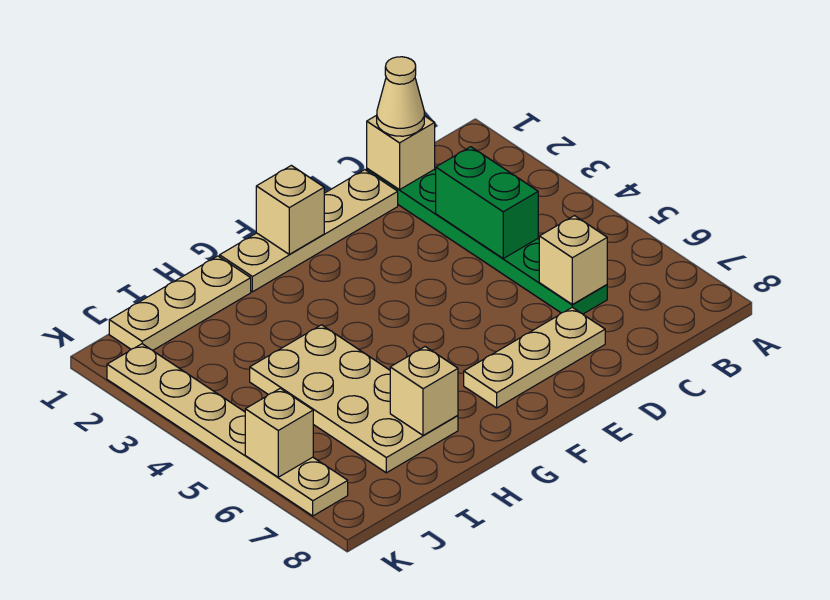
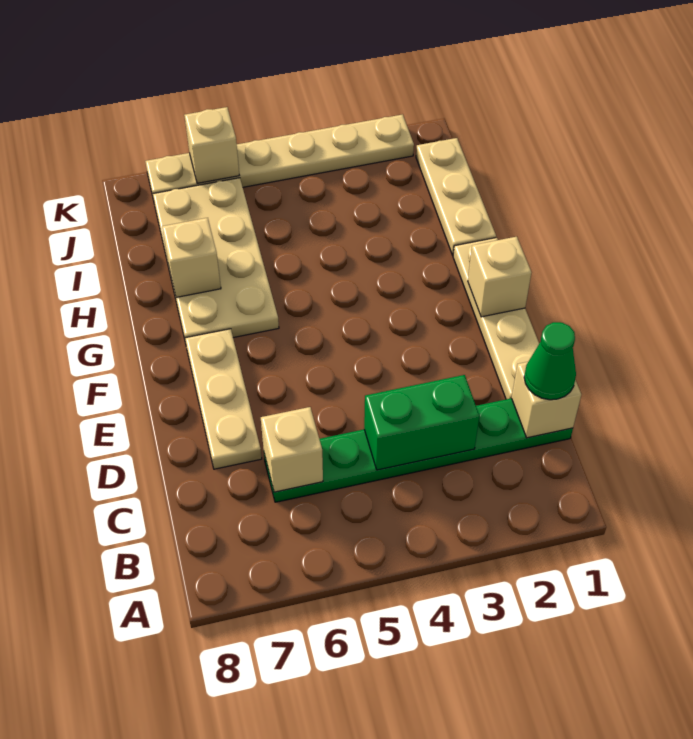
tan 1x1 cone [377,57,424,136] -> green 1x1 cone [524,322,576,400]
tan 2x4 plate [250,325,458,473] -> tan 2x4 plate turned to [153,178,279,343]

